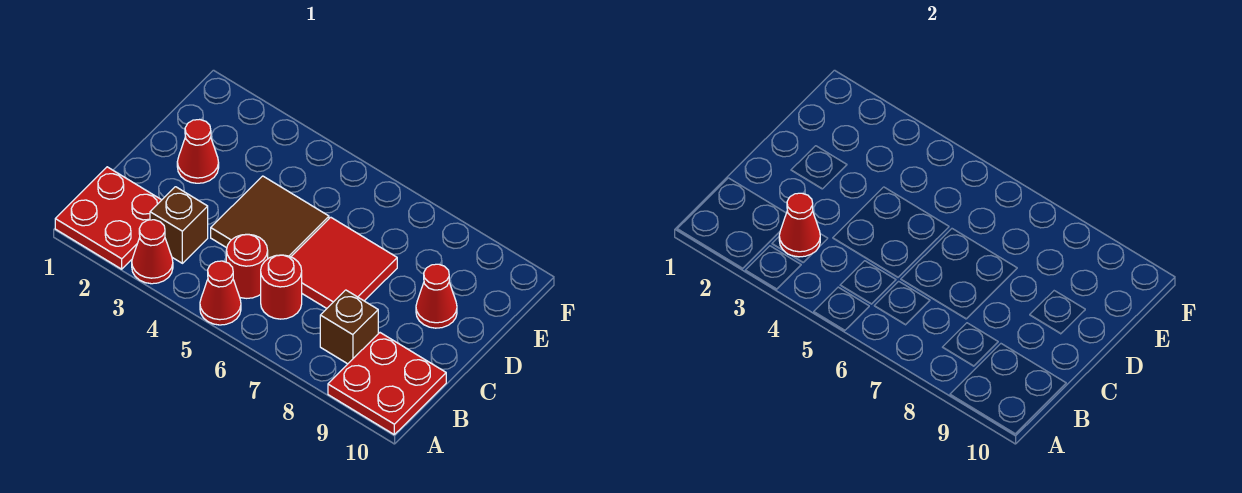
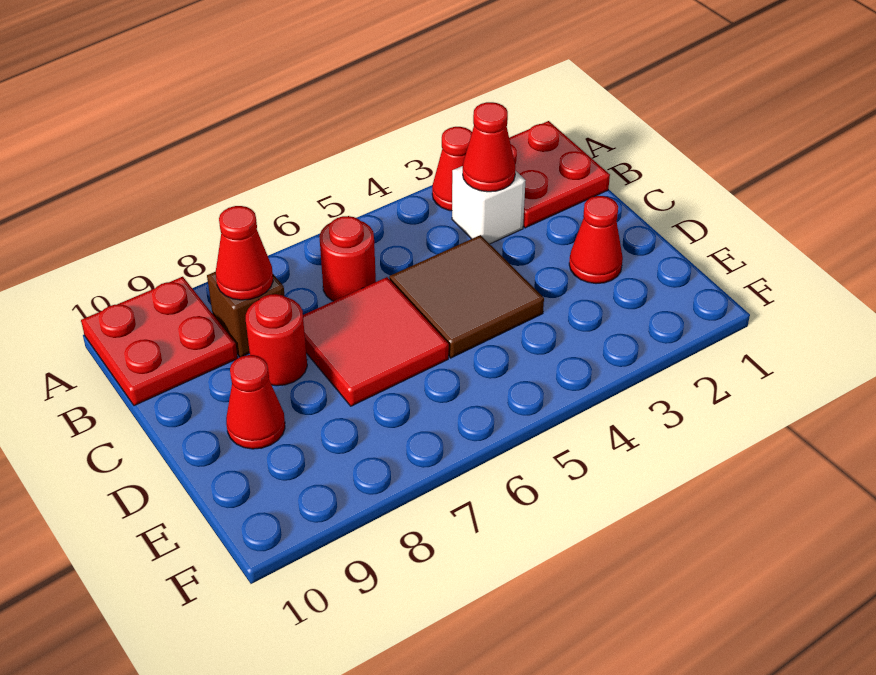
red 1x1 cone [200,261,241,325] -> red 1x1 cone moved to [216,206,273,300]
brown 1x1 brick [150,187,208,263] -> white 1x1 brick [452,166,526,244]
red 1x1 round brick [226,234,268,298] -> red 1x1 round brick moved to [246,294,307,386]

